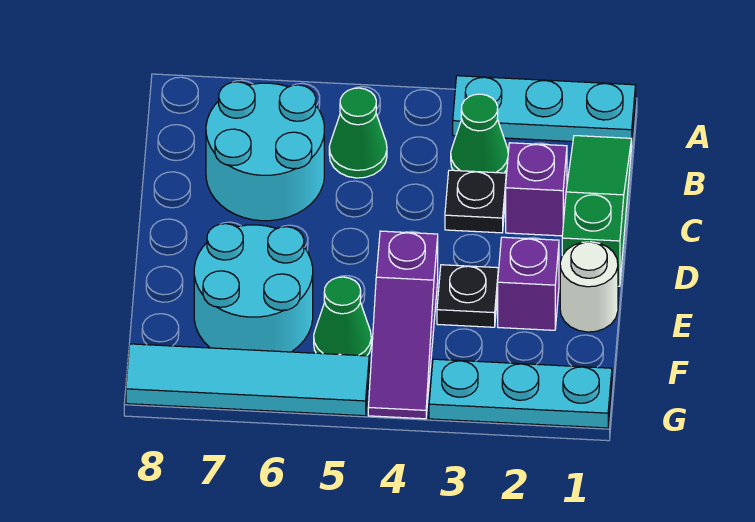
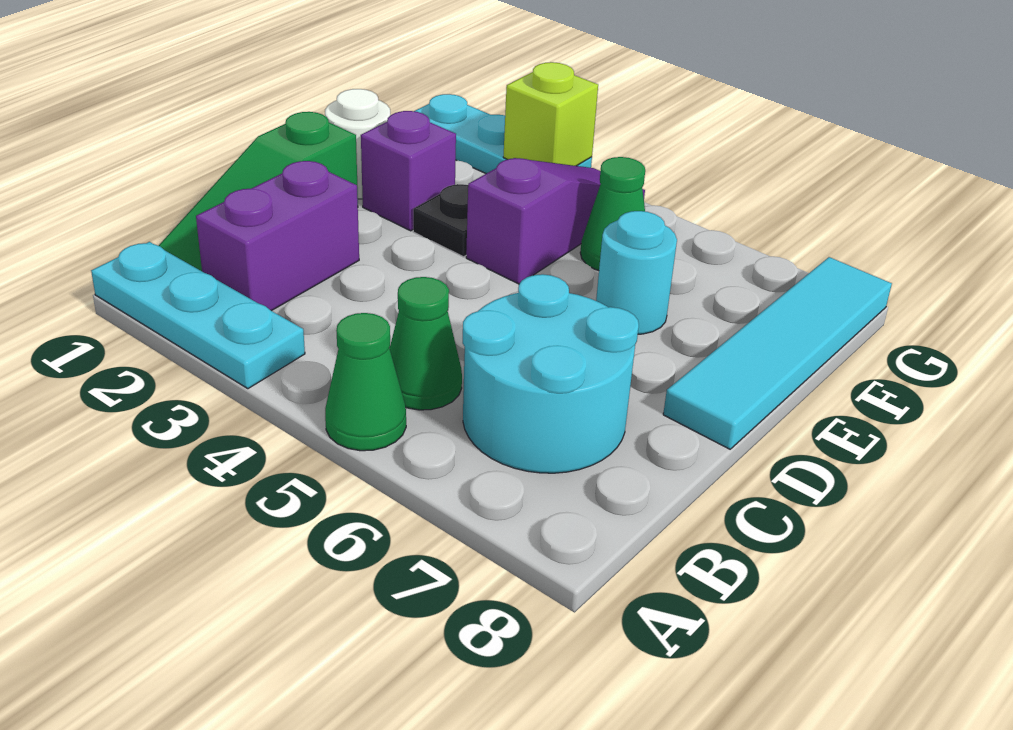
green 1x1 cone [451,94,508,173] -> green 1x1 cone moved to [325,313,406,451]
purple 1x1 brick [506,143,567,236] -> purple 1x2 brick [196,161,359,311]
black 1x1 plate [445,170,506,233] -> none
cyan 2x2 round brick [194,224,313,352] -> cyan 1x1 round brick [596,211,677,334]
none -> lime 1x1 brick [503,62,598,166]
cyan 1x4 tile [126,344,369,416] -> cyan 1x4 tile turned to [663,257,892,449]

